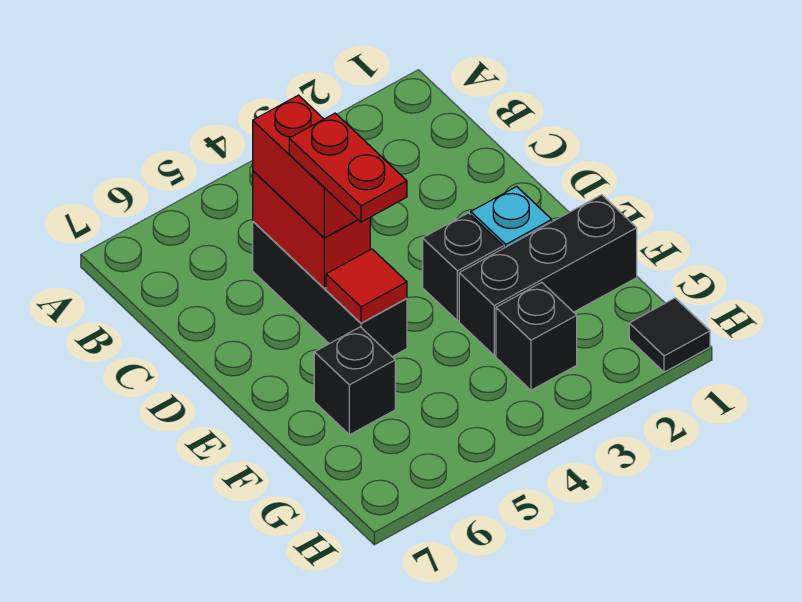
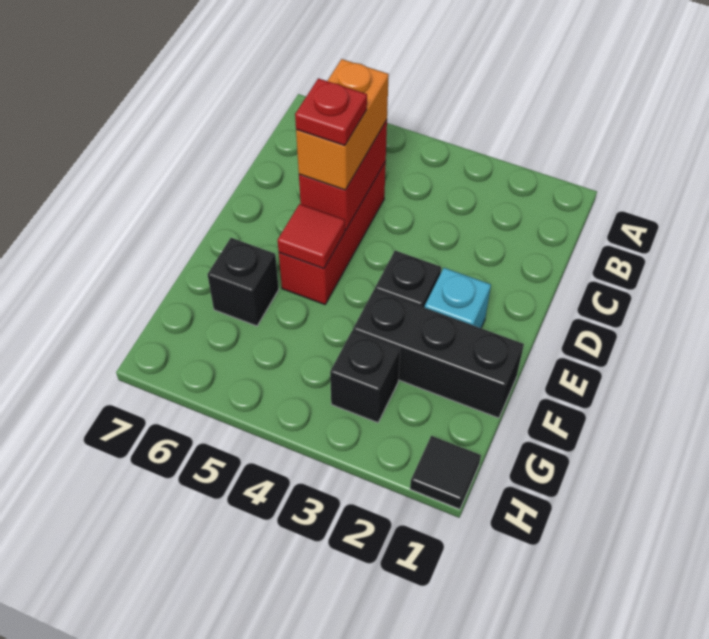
black 1x3 brick [253,222,407,357] -> red 1x3 brick [279,162,386,304]
red 1x2 brick [253,95,358,238] -> orange 1x2 brick [296,59,389,190]
red 1x2 plate [289,113,407,222] -> red 1x1 plate [295,78,367,146]

